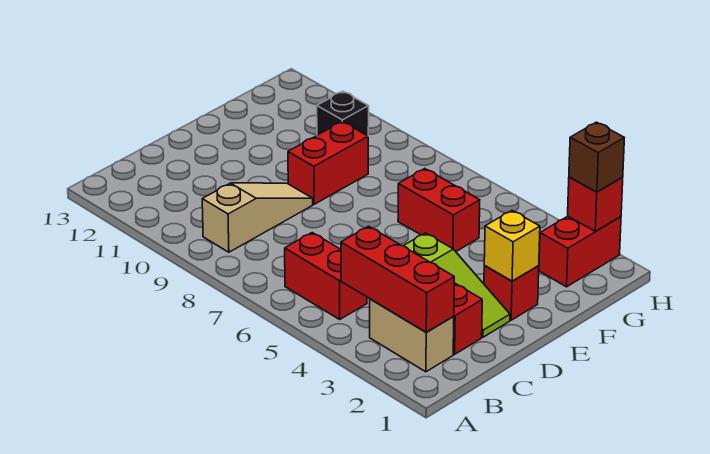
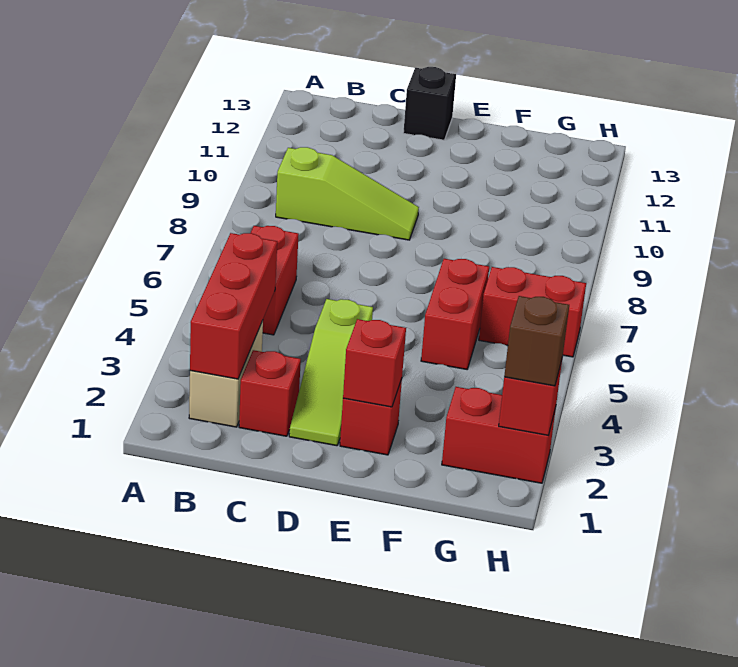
tan 1x3 slope [202,183,313,252] -> lime 1x3 slope [276,147,419,240]
yellow 1x1 brick [484,211,540,281] -> red 1x1 brick [343,319,406,407]
red 1x2 brick [288,122,368,204] -> red 1x2 brick moved to [479,267,586,357]
black 1x1 brick [317,91,369,136] -> black 1x1 brick moved to [403,67,456,140]

